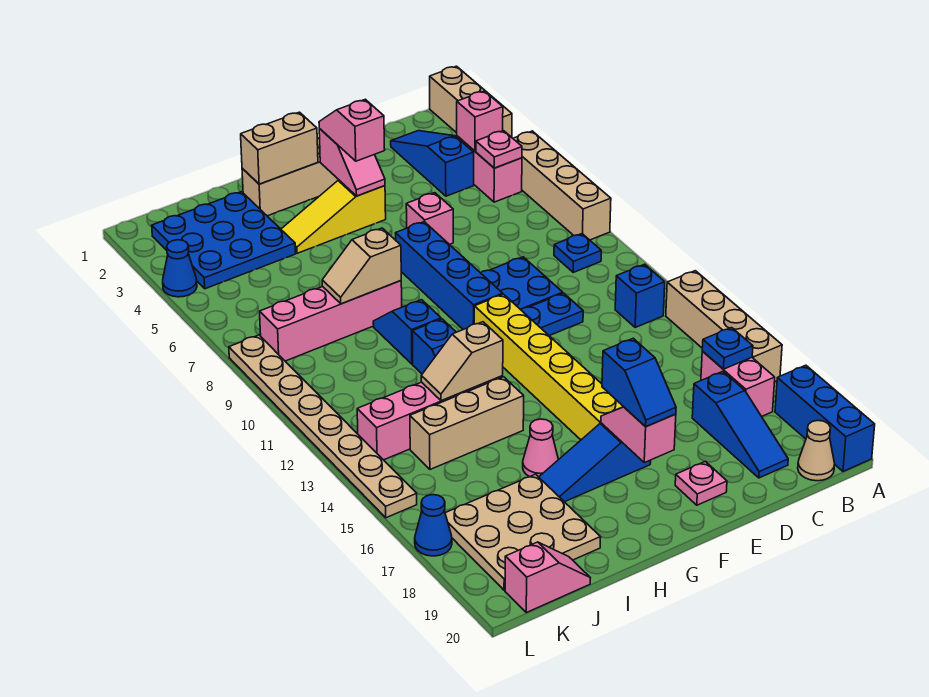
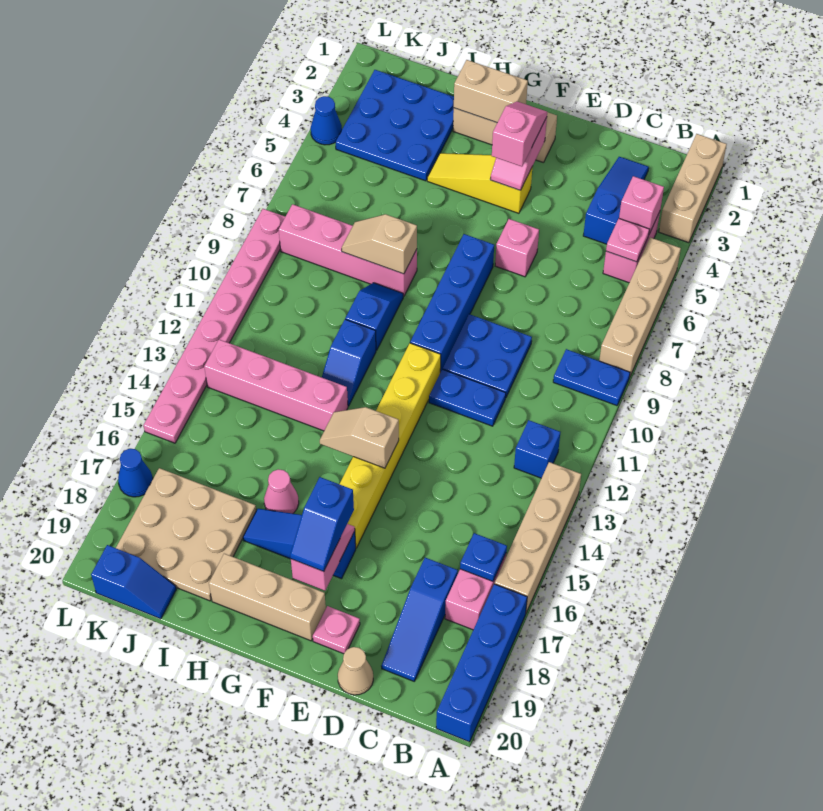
blue 1x3 brick [775,365,875,472] -> blue 1x4 brick [436,584,527,742]
blue 1x1 plate [554,234,601,272] -> blue 1x2 plate [553,349,630,406]
tan 1x1 cone [798,420,835,481] -> tan 1x1 cone moved to [338,647,373,695]
tan 1x2 slope [421,322,503,401] -> tan 1x2 slope moved to [320,407,399,468]
tan 1x3 brick [410,377,524,469] -> tan 1x3 brick moved to [209,554,326,641]
pink 1x2 slope [505,542,590,613] -> blue 1x2 slope [91,545,176,619]
tan 1x8 plate [229,335,417,518] -> pink 1x8 plate [144,209,285,443]

